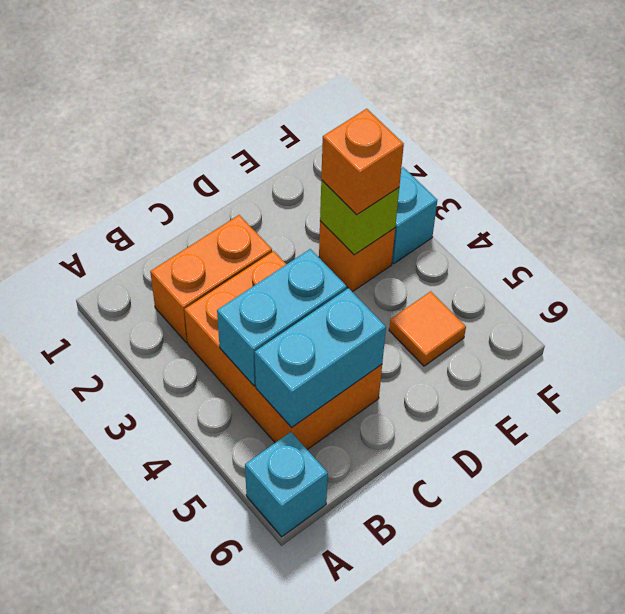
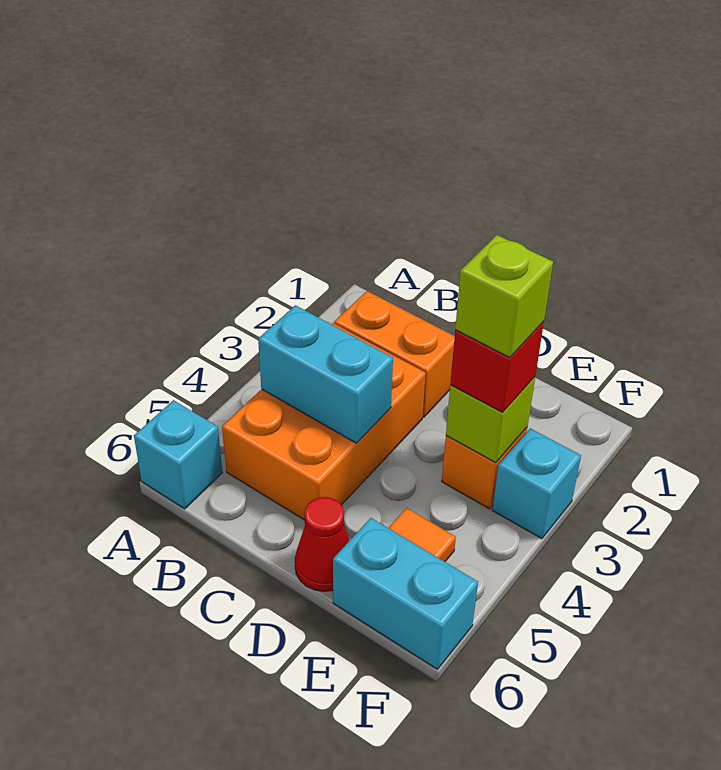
cyan 1x2 brick [255,288,386,428] -> cyan 1x2 brick moved to [333,518,478,669]
none -> red 1x1 cone [295,497,350,592]
orange 1x1 brick [321,109,404,215] -> red 1x1 brick [450,322,544,412]
none -> lime 1x1 brick [455,235,553,358]

